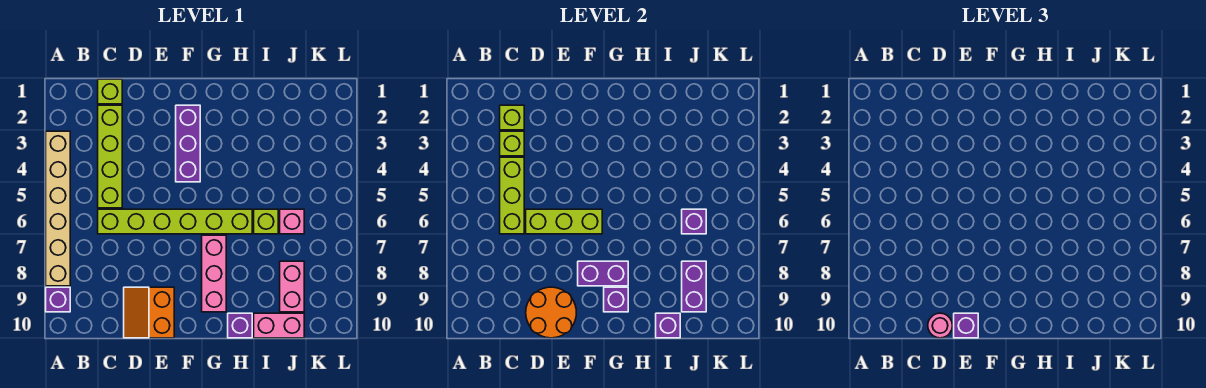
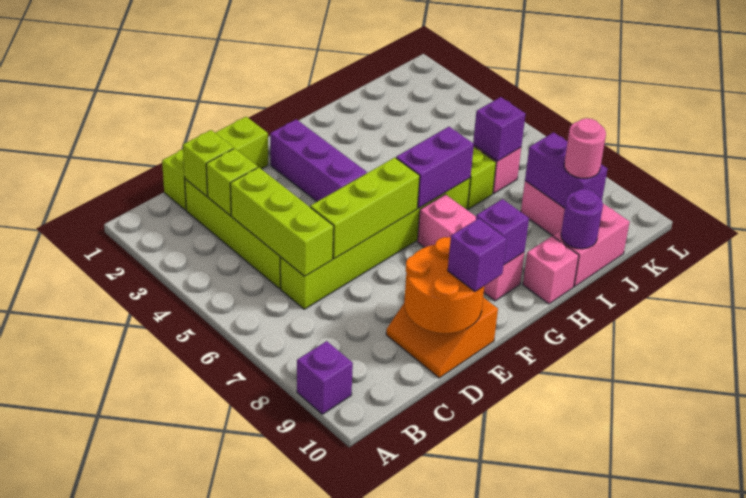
tan 1x6 brick [46,131,70,286] -> none
lime 1x1 brick [98,79,122,104] -> lime 1x3 brick [162,117,268,210]
pink 1x1 round brick [928,313,952,338] -> pink 1x1 round brick moved to [564,118,606,178]
purple 1x2 brick [578,261,628,286] -> purple 1x2 brick moved to [396,127,474,208]
purple 1x1 brick [228,313,252,338] -> pink 1x1 brick [523,236,579,304]
purple 1x1 brick [656,313,680,338] -> purple 1x1 round brick [561,189,603,249]

